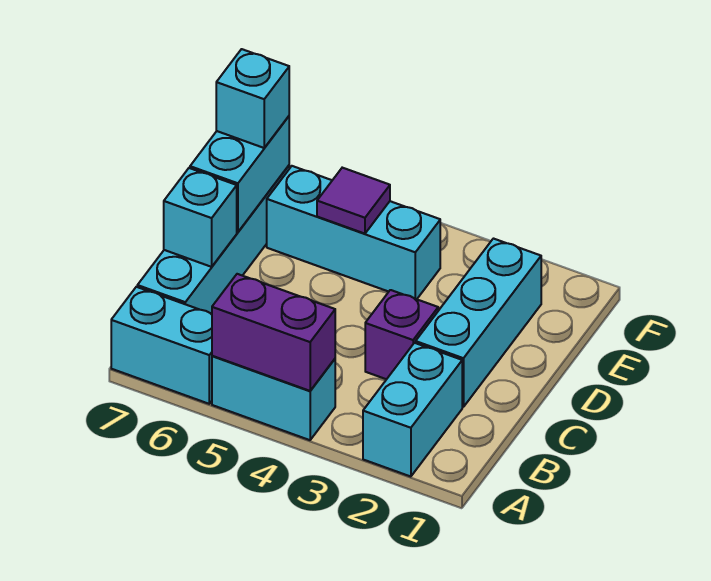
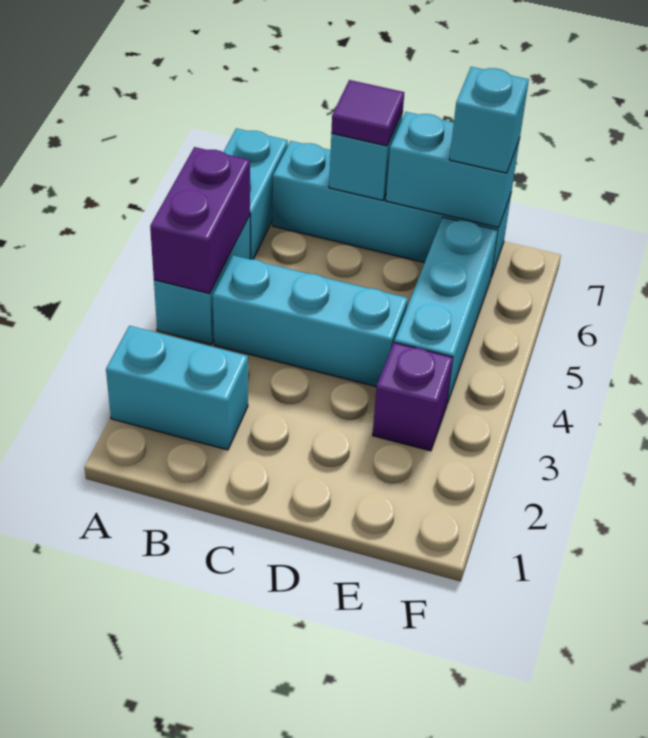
cyan 1x3 brick [416,239,541,407] -> cyan 1x3 brick moved to [213,255,408,387]
purple 1x1 brick [365,290,438,379] -> purple 1x1 brick moved to [373,343,453,451]
purple 1x1 tile [317,168,390,234] -> purple 1x1 tile moved to [331,80,404,146]

